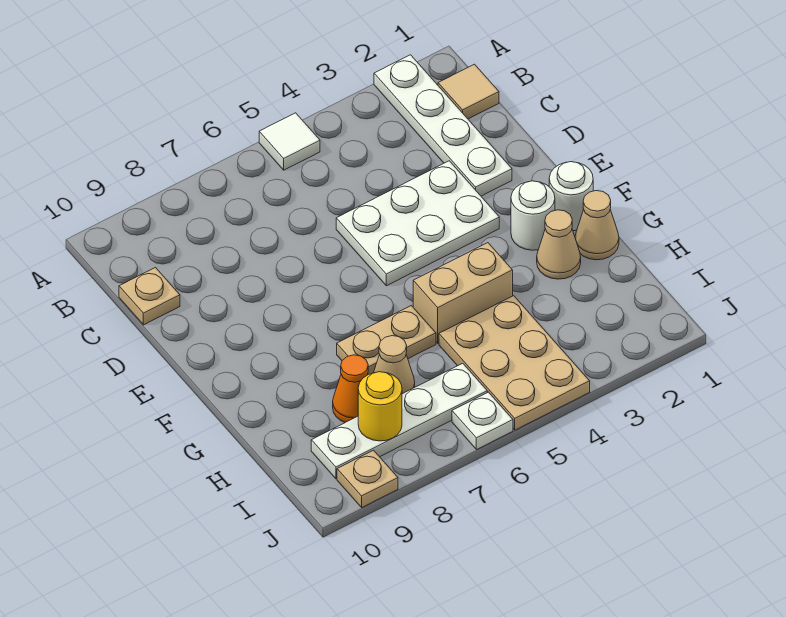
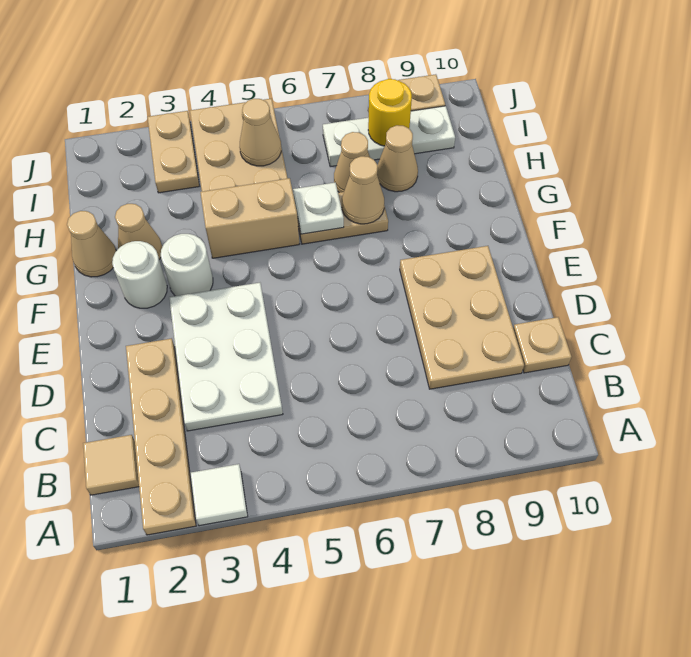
white 1x4 plate [374,55,512,196] -> tan 1x4 plate [126,338,196,535]
white 1x1 tile [259,113,320,170] -> white 1x1 tile moved to [190,464,248,526]
none -> tan 2x3 plate [400,246,524,389]
white 2x3 plate [336,161,499,286] -> white 2x3 plate turned to [169,283,283,431]
white 1x1 round brick [549,162,593,231] -> white 1x1 round brick moved to [161,234,213,296]
none -> tan 1x1 cone [342,156,384,224]
orange 1x1 cone [333,355,368,422] -> tan 1x1 cone [377,125,418,192]
none -> tan 1x2 plate [147,111,199,193]
none -> tan 1x1 cone [240,99,281,166]
white 1x4 plate [311,363,487,479] -> white 1x3 plate [323,106,455,167]
white 1x1 plate [452,392,513,450] -> white 1x1 plate moved to [293,182,344,234]

